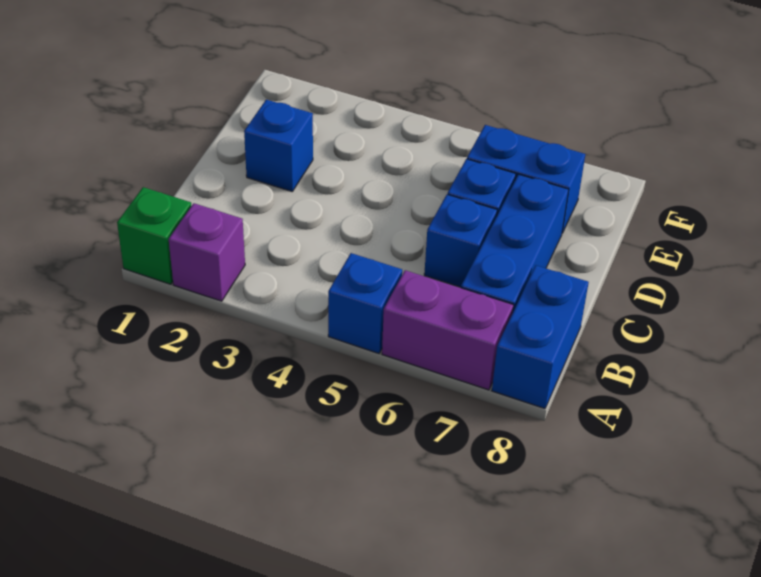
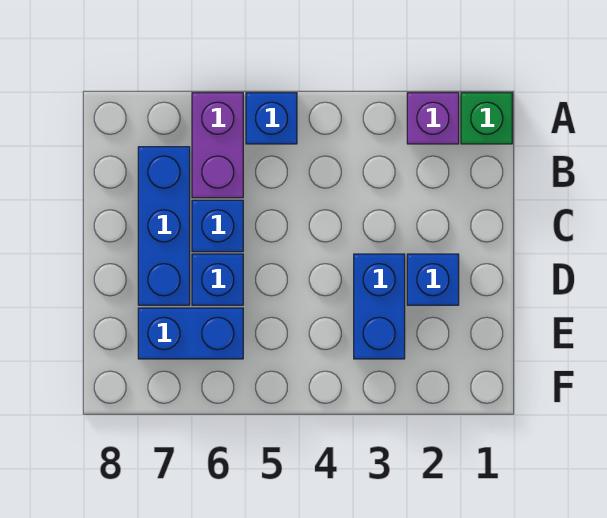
purple 1x2 brick [382,270,513,390] -> purple 1x2 brick turned to [192,93,243,198]
blue 1x2 brick [492,266,589,409] -> blue 1x2 brick moved to [354,254,405,359]

